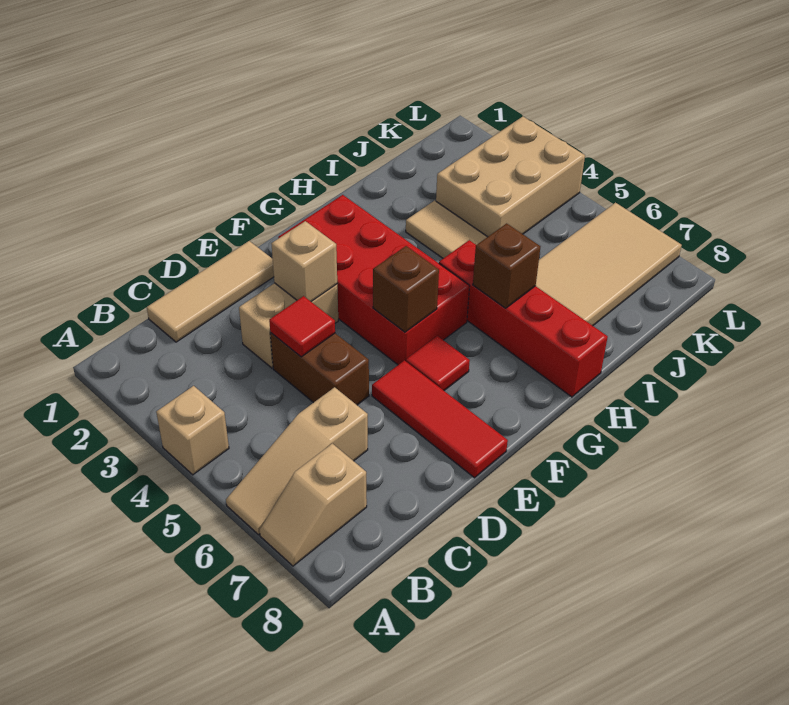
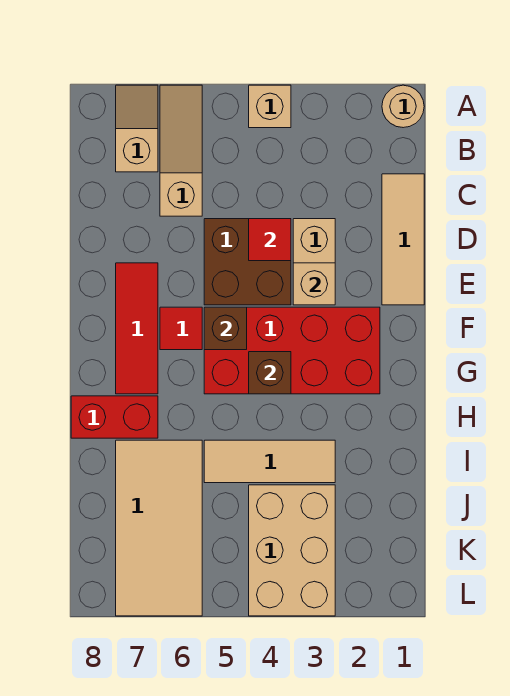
none -> tan 1x1 round brick [382,85,424,128]
brown 1x2 brick [270,333,369,405] -> brown 2x2 brick [204,219,291,305]
red 1x3 tile [372,360,508,478] -> red 1x3 tile turned to [116,263,158,394]
red 1x4 brick [439,240,608,397] -> red 1x2 brick [71,396,158,438]
brown 1x1 brick [473,223,540,308] -> brown 1x1 brick moved to [249,352,291,394]

